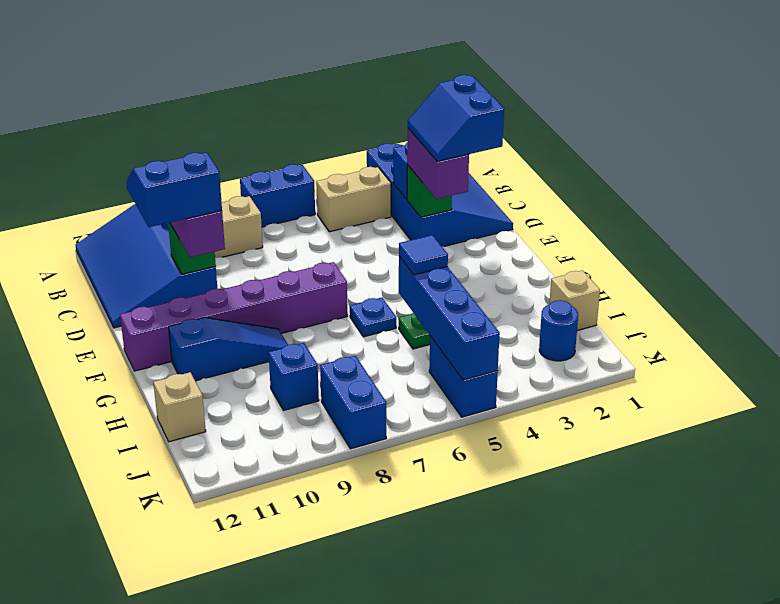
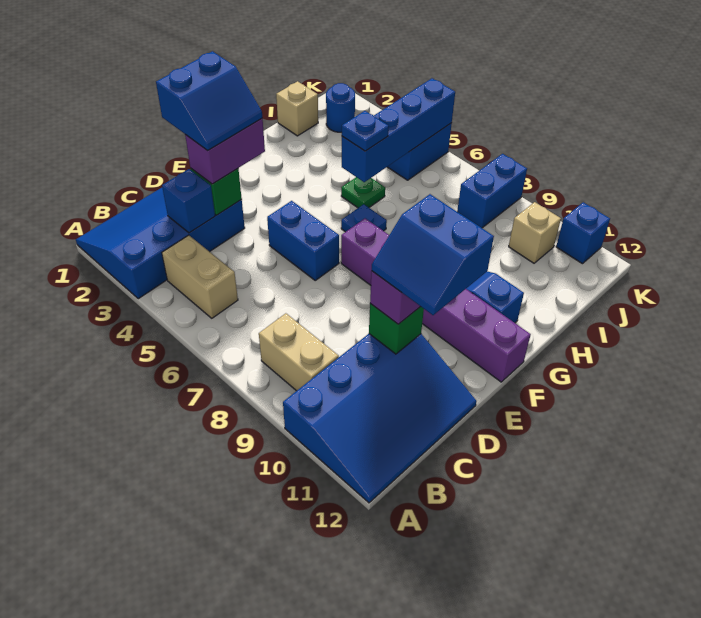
blue 1x2 brick [240,164,315,227] -> blue 1x2 brick moved to [267,201,339,280]
blue 1x1 tile [399,235,448,275] -> blue 1x1 plate [342,111,389,151]
blue 1x1 brick [269,343,319,410] -> blue 1x1 brick moved to [556,202,610,264]
tan 1x1 brick [153,372,206,442] -> tan 1x1 brick moved to [509,202,561,263]

